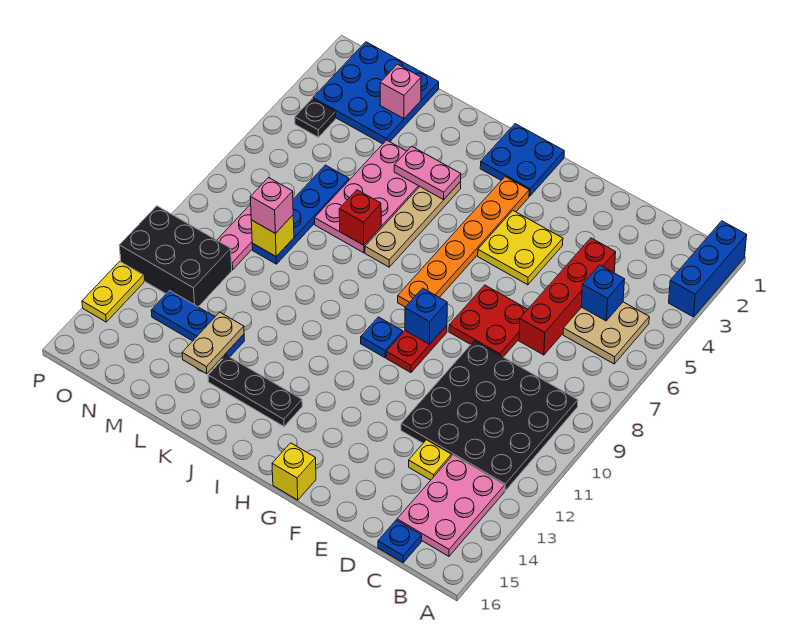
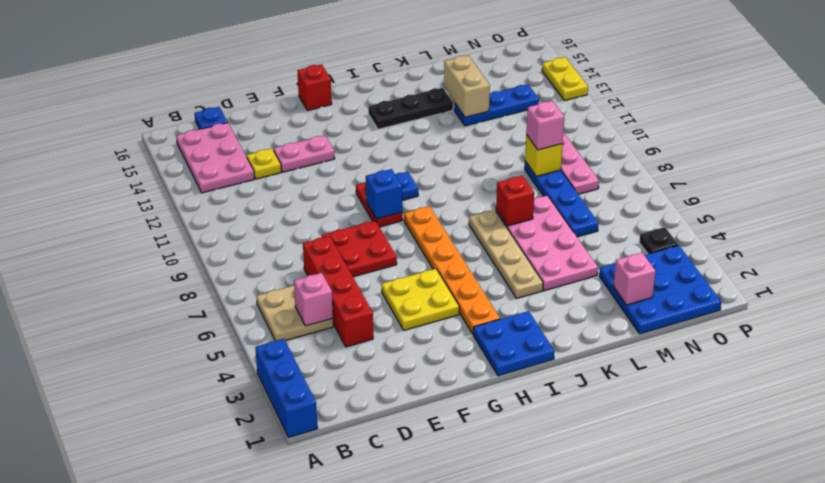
black 4x4 plate [401,341,578,491] -> none
blue 1x1 brick [581,265,625,321] -> pink 1x1 brick [294,273,333,326]
yellow 1x1 brick [272,443,316,500] -> red 1x1 brick [297,64,332,111]
pink 1x2 plate [394,146,461,200] -> pink 1x2 plate moved to [274,135,335,172]
tan 1x2 plate [182,312,244,374] -> tan 1x2 brick [444,55,490,117]
black 2x3 brick [119,206,232,307] -> none

